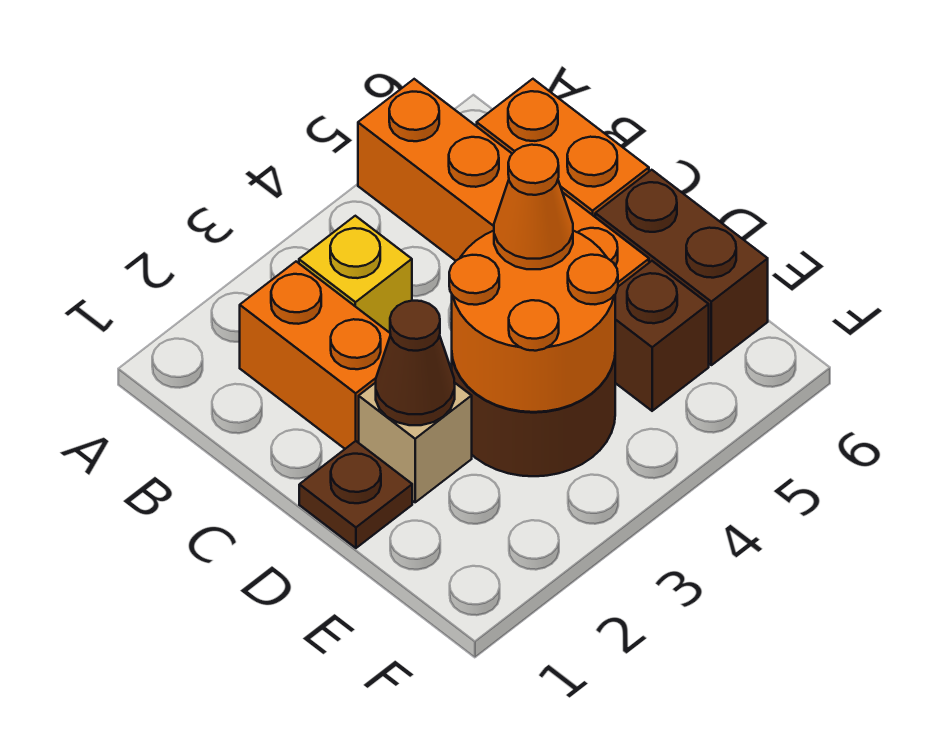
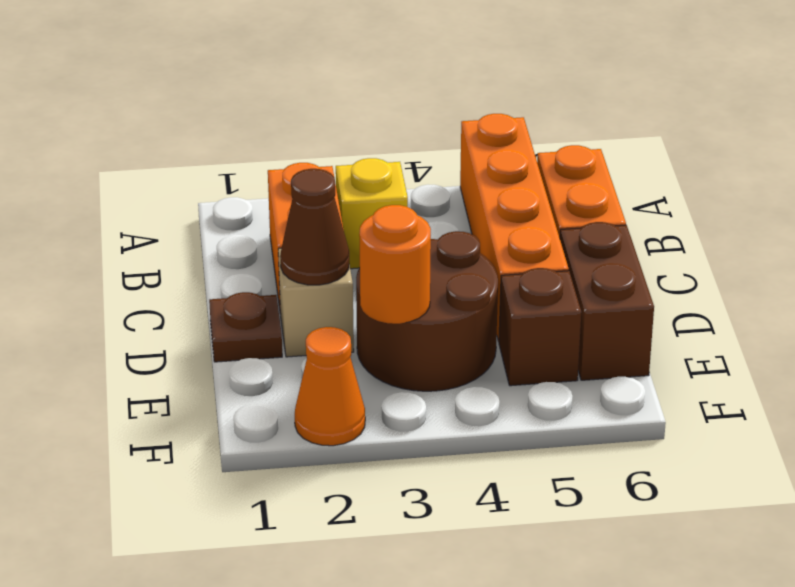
orange 2x2 round brick [449,231,618,412] -> orange 1x1 round brick [359,205,431,324]
orange 1x1 cone [494,145,573,269] -> orange 1x1 cone moved to [295,327,365,446]

